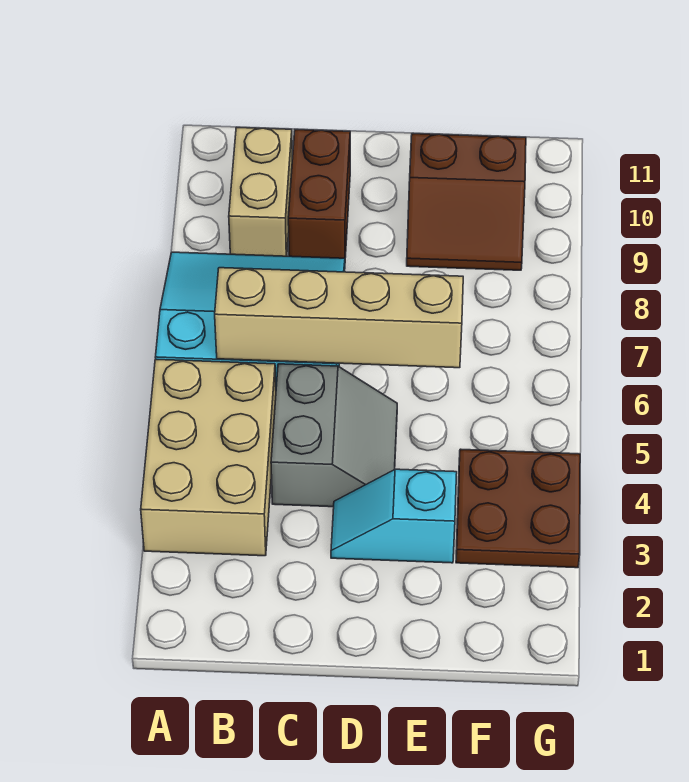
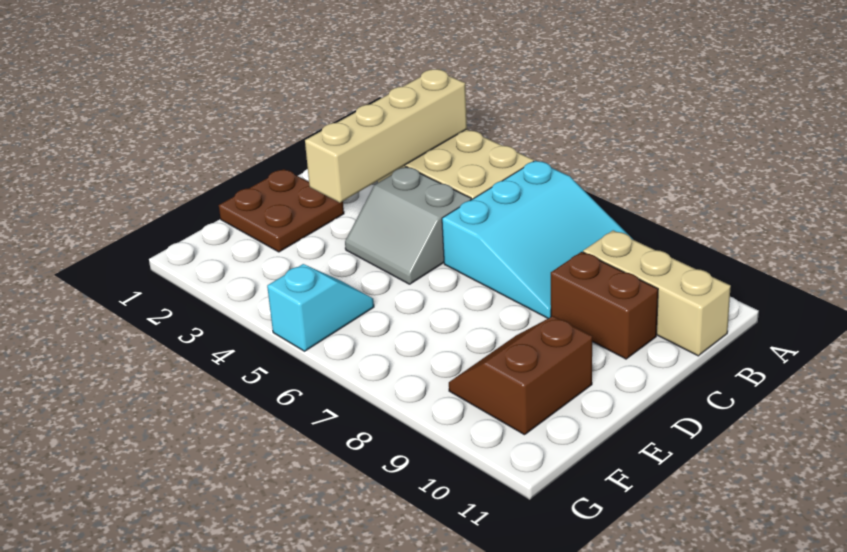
tan 1x4 brick [215,268,463,368] -> tan 1x4 brick moved to [305,69,467,203]
tan 1x2 brick [229,127,292,256] -> tan 1x3 brick [583,230,731,356]
cyan 1x2 slope [331,469,457,563] -> cyan 1x2 slope moved to [267,264,374,351]
brown 2x2 plate [456,449,580,568] -> brown 2x2 plate moved to [219,169,344,252]

